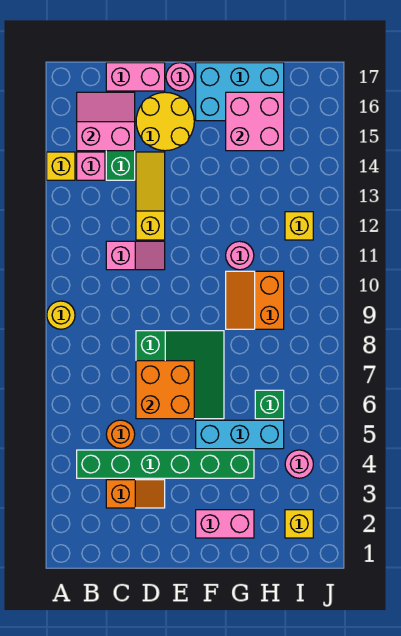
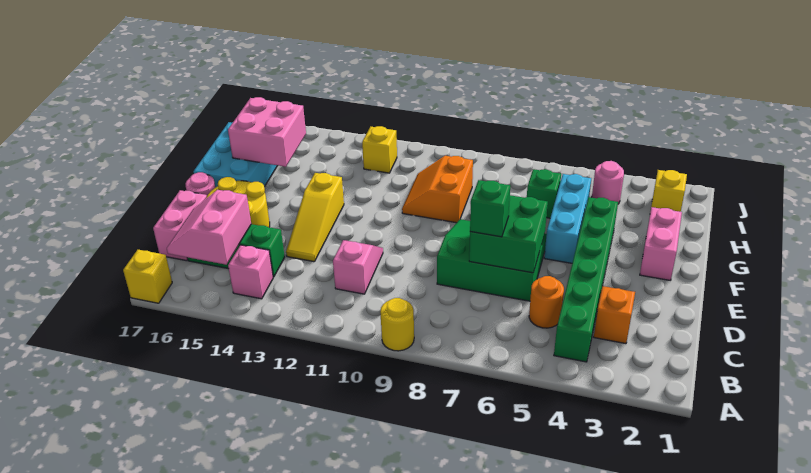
yellow 1x1 brick [47,152,75,180] -> yellow 1x1 brick moved to [123,250,172,303]
orange 2x2 brick [136,361,194,419] -> green 2x2 brick [469,195,548,273]
none -> green 1x1 brick [470,180,510,237]
yellow 1x3 slope [136,152,165,240] -> yellow 1x3 slope turned to [286,173,344,262]
orange 2x2 slope [226,271,284,329] -> orange 2x2 slope turned to [402,156,473,223]
pink 1x1 round brick [226,241,254,270] -> none

